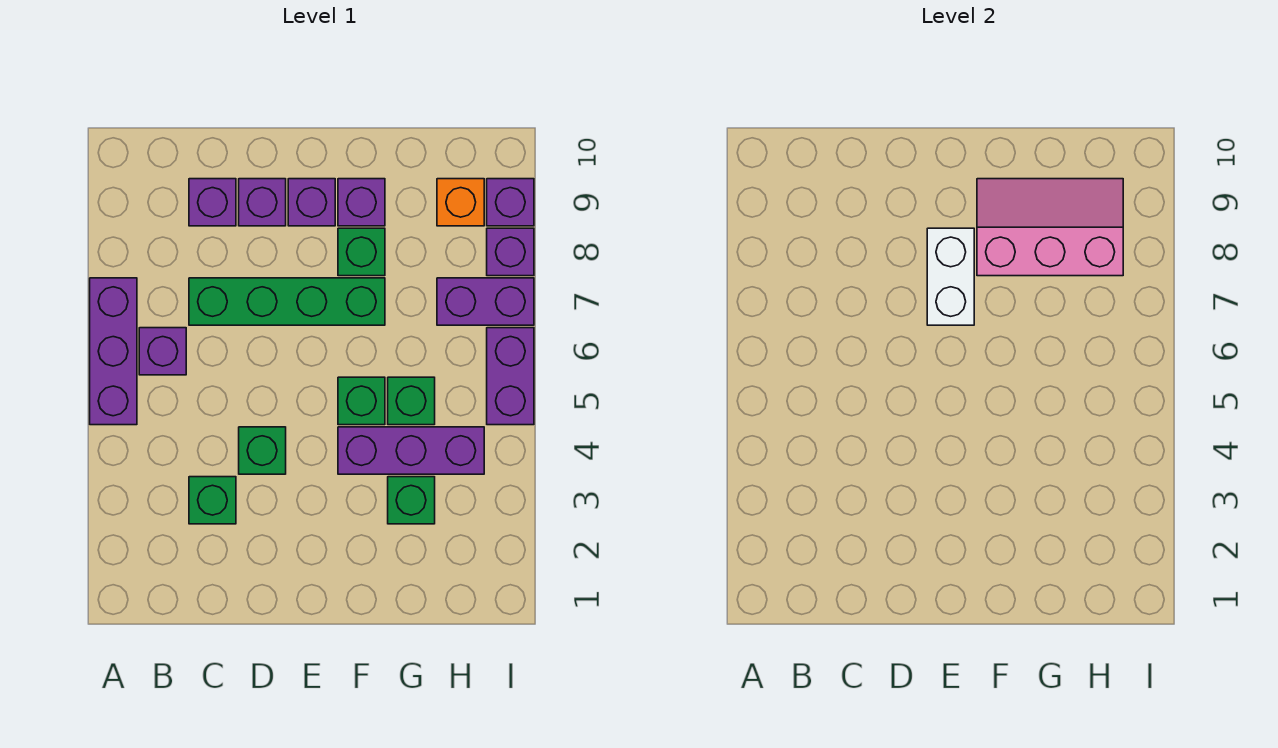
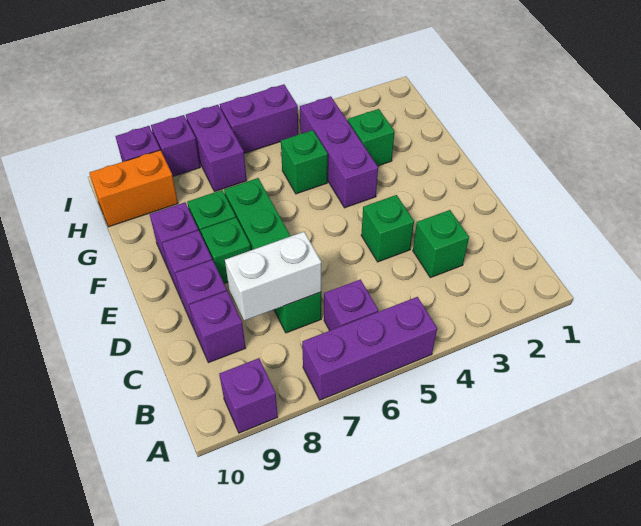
none -> purple 1x1 brick [219,358,278,433]
white 1x2 brick [927,228,974,325] -> white 1x2 brick moved to [225,232,321,321]
green 1x1 brick [338,377,385,425] -> green 1x1 brick moved to [201,218,251,283]
pink 2x3 slope [977,179,1123,276] -> none
orange 1x1 brick [437,179,484,226] -> orange 1x2 brick [90,150,178,227]

